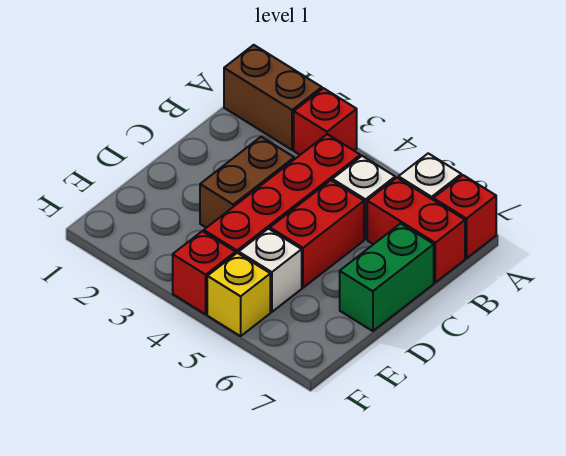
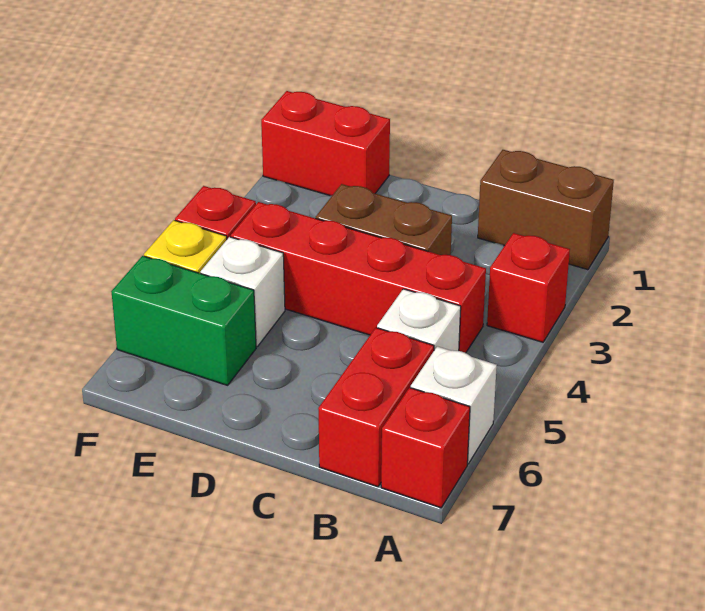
brown 1x2 brick [224,45,322,150] -> brown 1x2 brick turned to [478,150,614,270]
red 1x2 brick [270,180,364,288] -> red 1x2 brick moved to [261,91,390,196]
green 1x2 brick [340,224,434,331] -> green 1x2 brick moved to [111,256,256,385]

